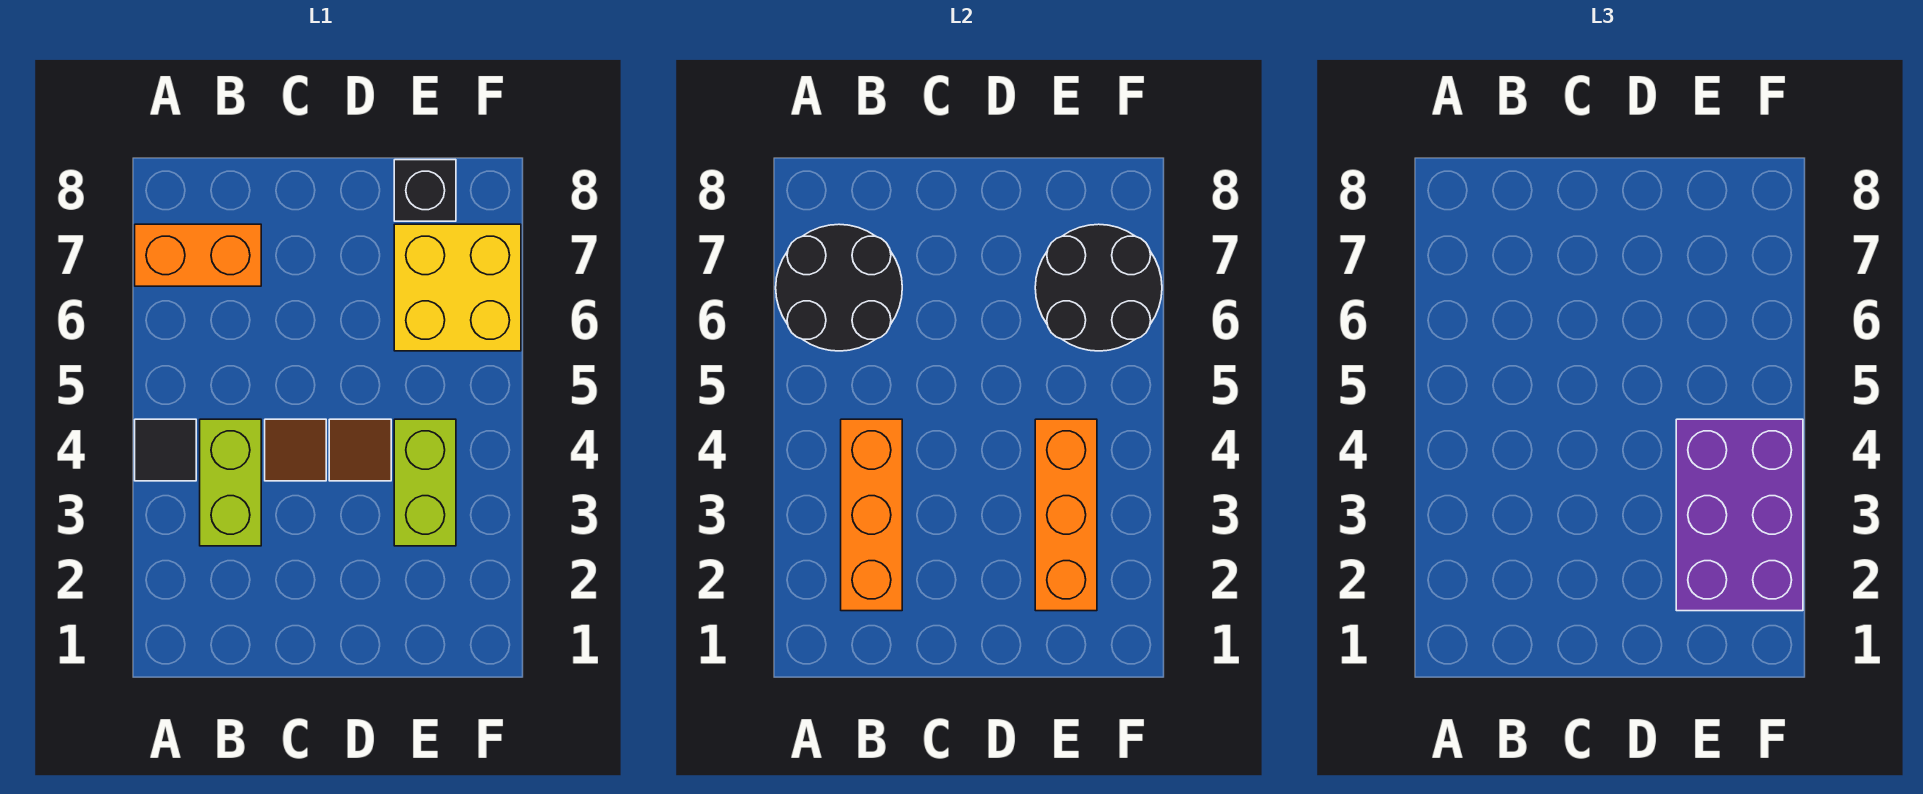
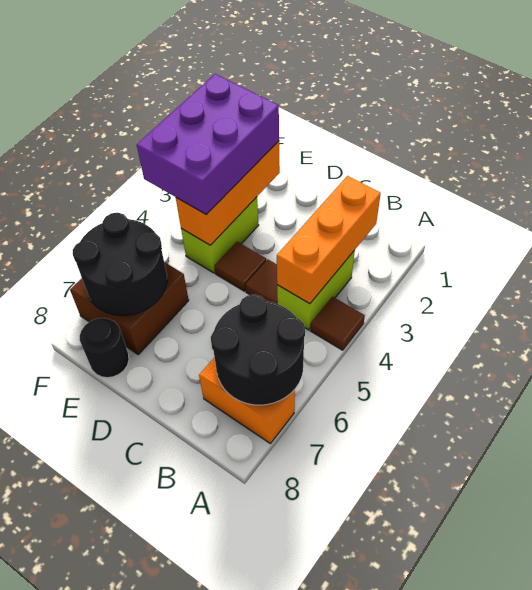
black 1x1 tile [135,419,196,481] -> brown 1x1 tile [311,297,365,350]
yellow 2x2 brick [394,224,521,351] -> brown 2x2 brick [70,262,189,355]
black 1x1 brick [394,160,456,221] -> black 1x1 round brick [80,318,129,378]

